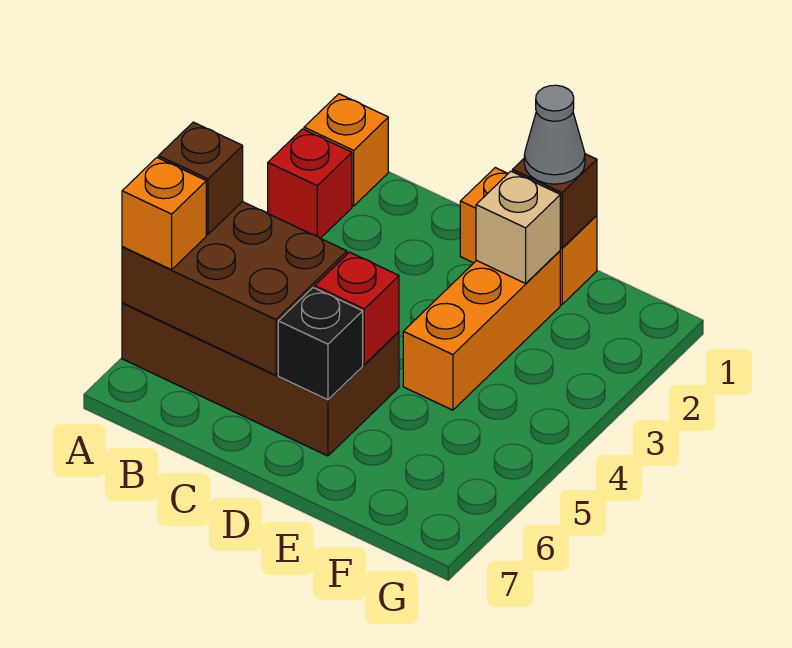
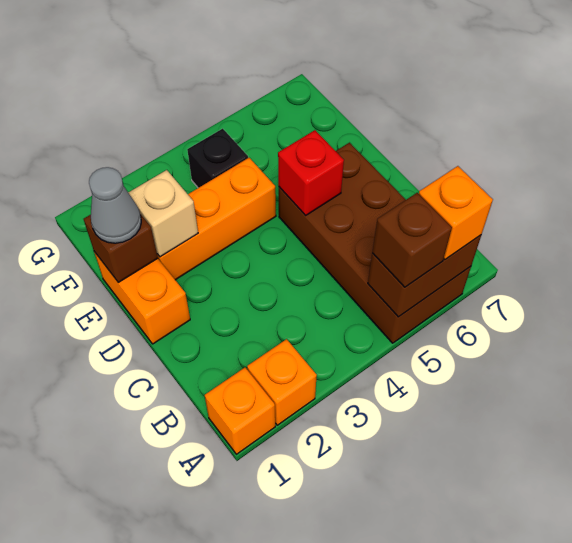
red 1x1 brick [268,129,352,238] -> orange 1x1 brick [247,339,317,425]
brown 2x3 brick [122,202,347,375] -> brown 1x2 brick [368,235,481,317]
black 1x1 brick [278,288,363,400] -> black 1x1 brick moved to [187,129,248,188]

